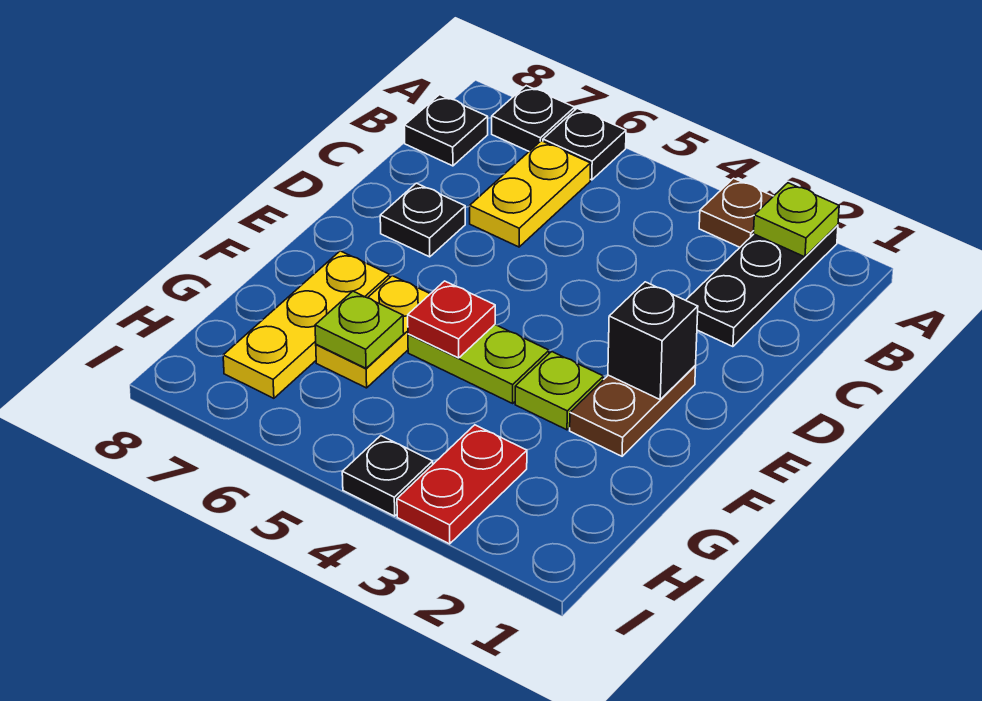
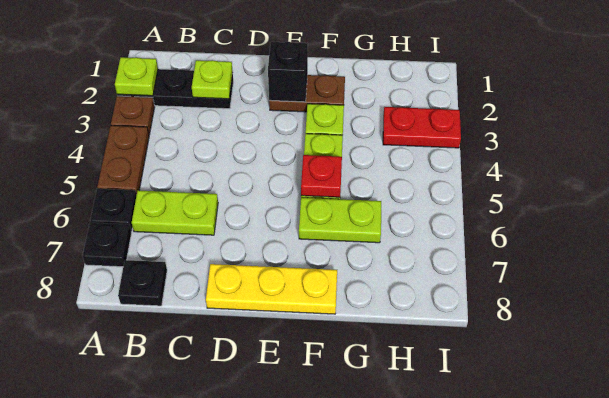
none -> brown 1x2 plate [97,126,149,194]
yellow 1x2 plate [470,141,590,247] -> lime 1x2 plate [132,190,218,235]
black 1x1 plate [380,183,465,257] -> none
yellow 1x2 plate [316,276,430,388] -> lime 1x2 plate [299,198,381,243]
yellow 1x3 plate [223,251,390,398] -> yellow 1x3 plate moved to [206,264,337,314]
lime 1x1 plate [315,291,404,368] -> lime 1x1 plate moved to [192,60,233,99]
black 1x1 plate [342,436,433,516] -> none

